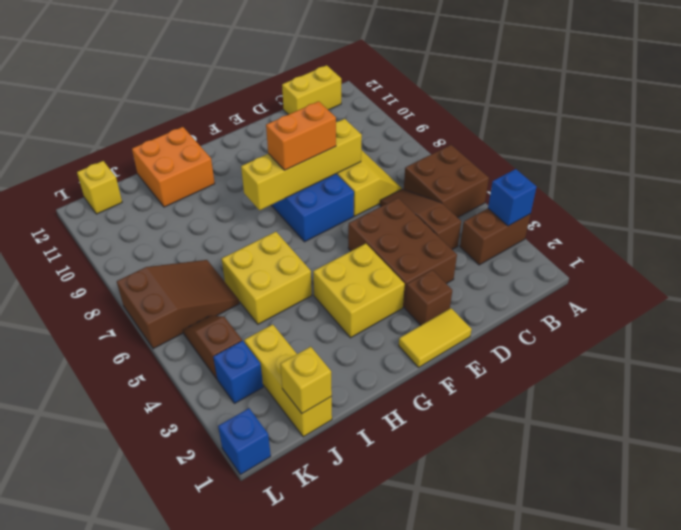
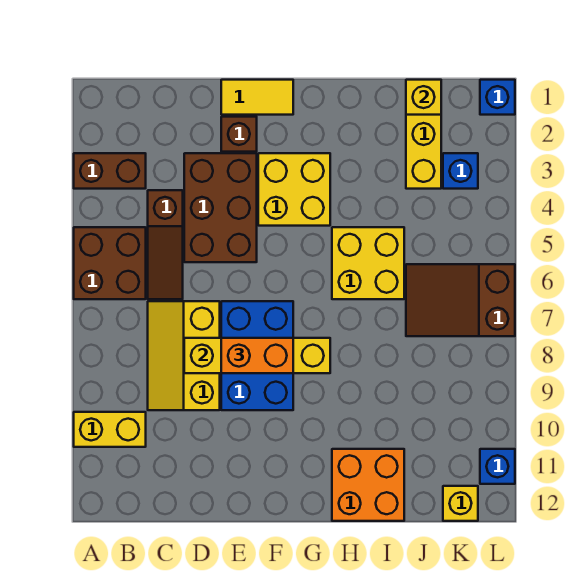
blue 1x1 brick [488,169,536,226] -> blue 1x1 brick moved to [480,449,515,484]
yellow 1x2 brick [282,65,341,115] -> yellow 1x2 brick moved to [74,412,146,447]
brown 1x2 slope [183,315,242,379] -> none

